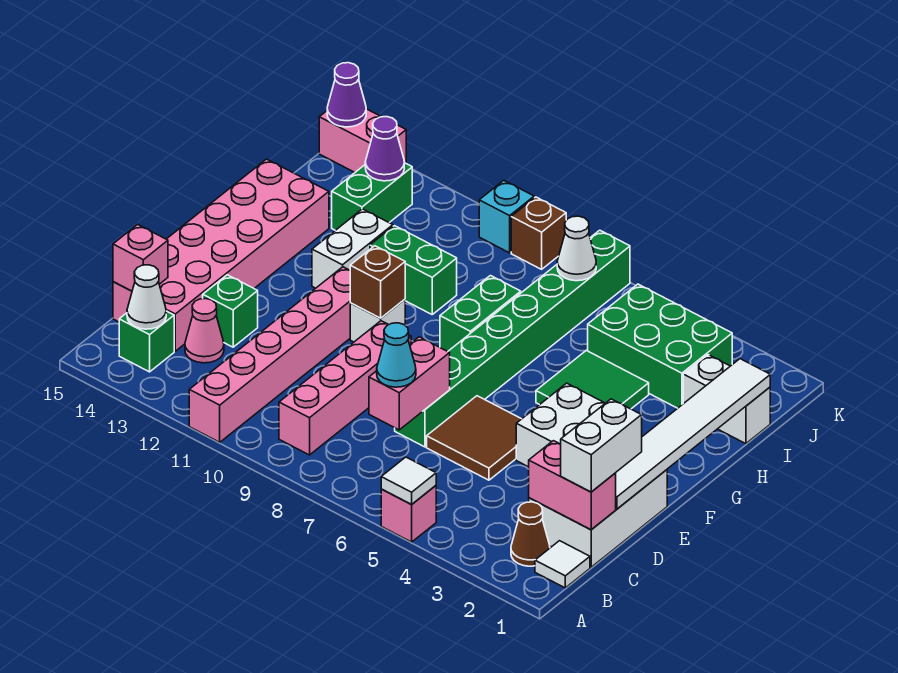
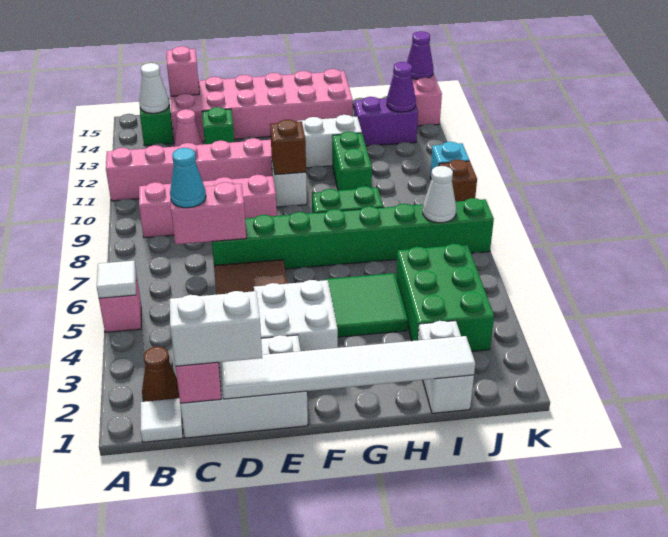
green 1x2 brick [332,163,412,230] -> purple 1x2 brick [354,97,418,146]

